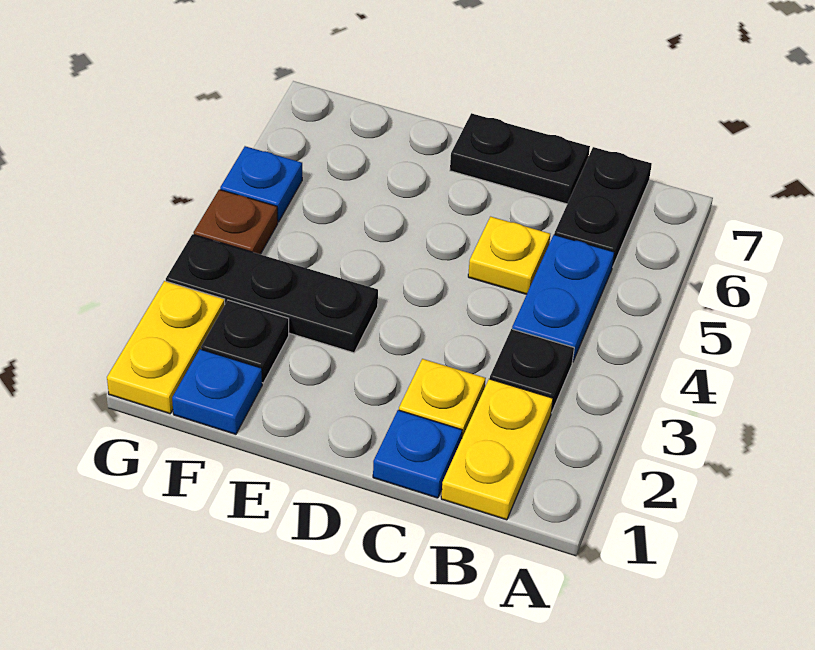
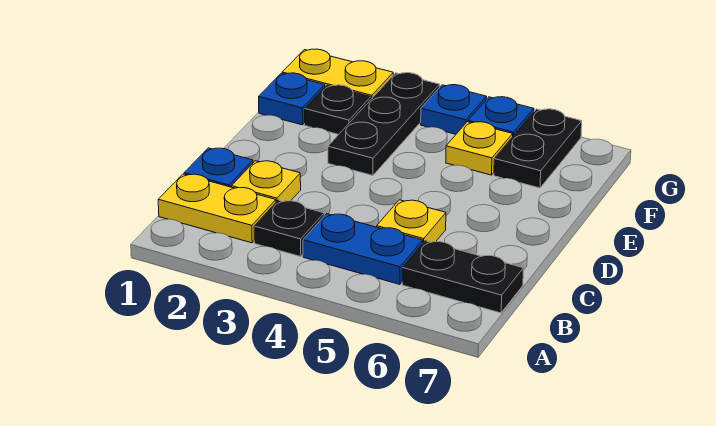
black 1x2 plate [450,113,590,204] -> black 1x2 plate moved to [494,109,582,188]
none -> yellow 1x1 plate [446,122,513,175]
brown 1x1 plate [193,190,278,254] -> blue 1x1 plate [421,85,486,134]

